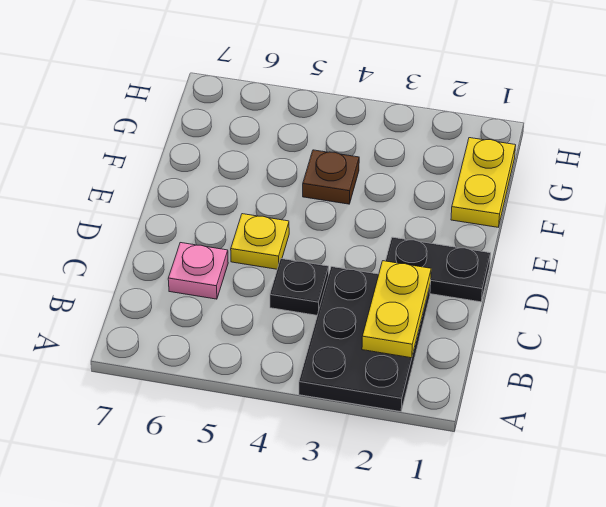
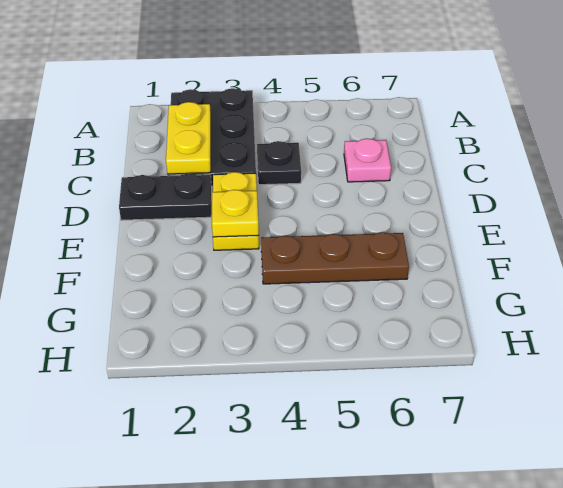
yellow 1x1 plate [231,214,289,269] -> yellow 1x1 plate moved to [212,190,259,237]
yellow 1x2 plate [451,138,516,227] -> yellow 1x2 plate moved to [213,172,259,250]
brown 1x1 plate [303,150,359,204] -> brown 1x3 plate [261,232,409,284]

